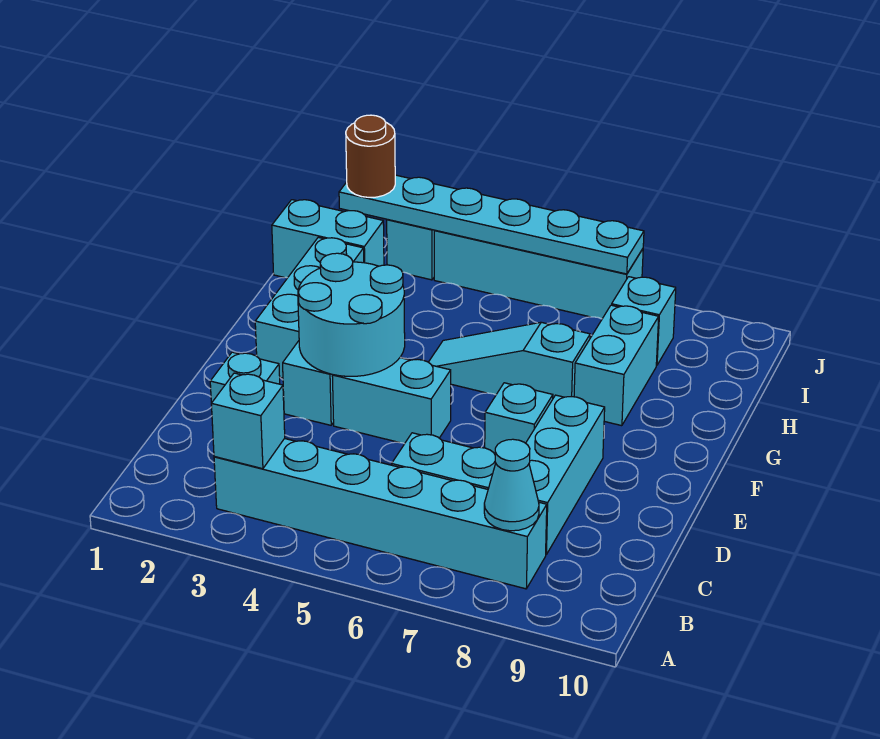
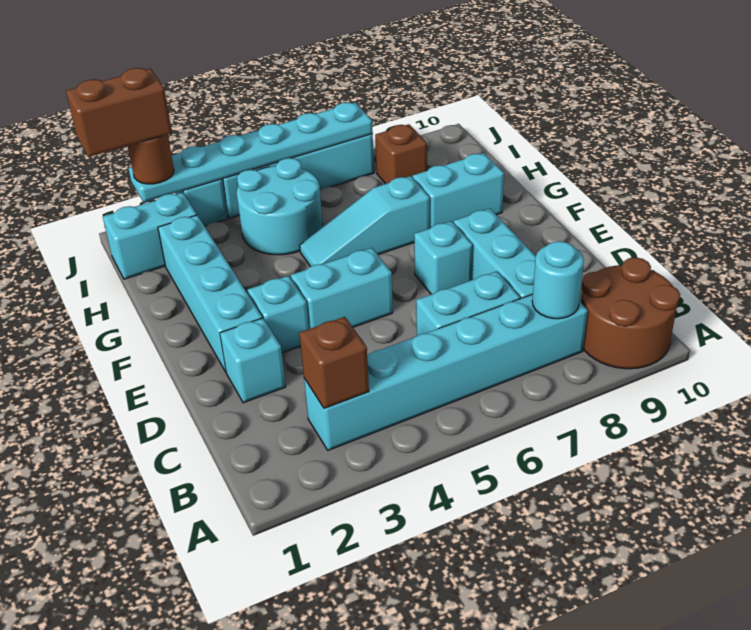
none -> brown 2x2 round brick [581,257,680,369]
cyan 1x1 brick [211,373,285,469] -> brown 1x1 brick [299,317,369,408]
cyan 1x1 cone [484,439,539,531] -> cyan 1x1 round brick [532,241,584,319]
cyan 2x2 round brick [298,253,405,376] -> cyan 2x2 round brick moved to [237,158,323,255]
cyan 1x3 brick [255,237,364,378] -> cyan 1x4 brick [158,215,262,372]
cyan 1x2 brick [574,305,659,426] -> cyan 1x2 brick turned to [412,153,504,228]
cyan 1x1 brick [612,277,676,365] -> brown 1x1 brick [375,124,427,184]
none -> brown 1x2 brick [66,68,172,157]

